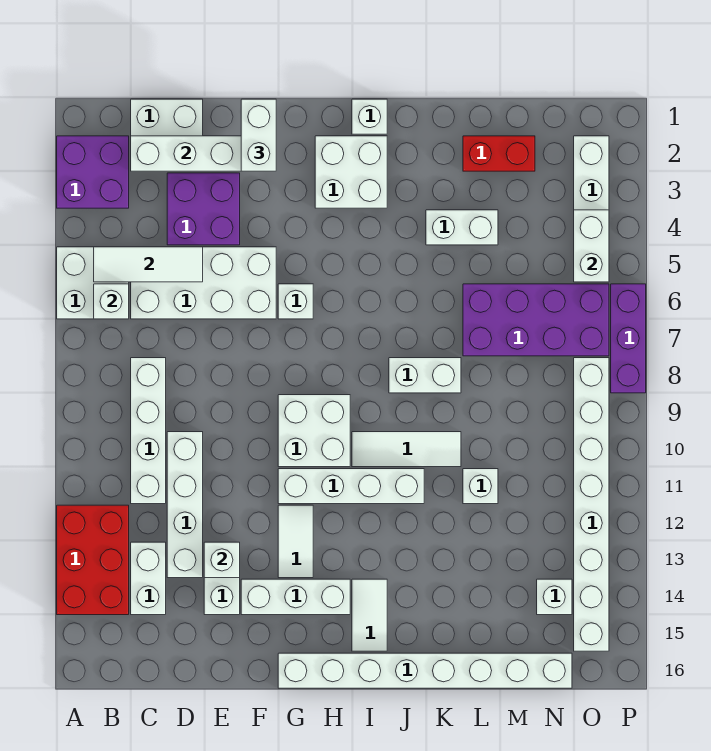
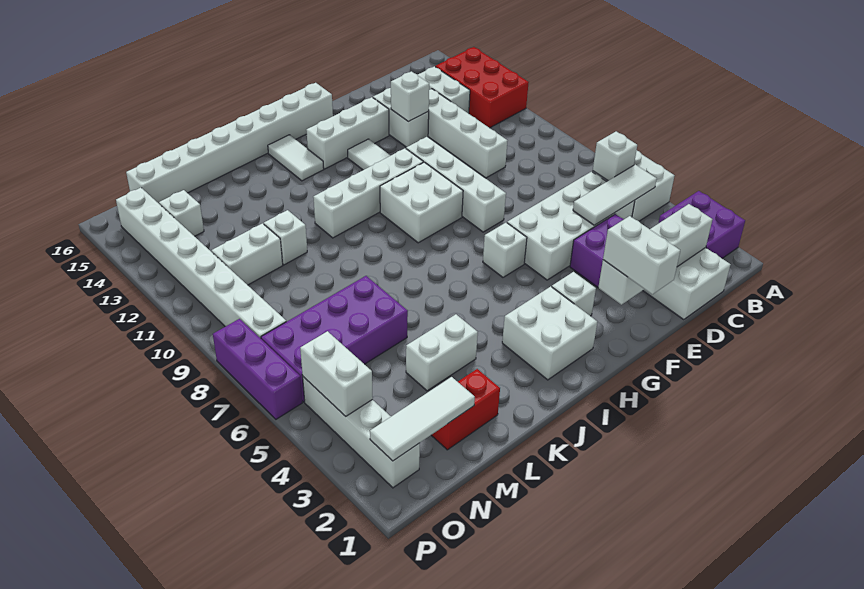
white 1x4 brick [131,358,166,504] -> white 1x4 brick moved to [406,137,506,232]
white 1x1 brick [352,99,387,134] -> white 1x1 brick moved to [552,272,596,316]
white 1x3 tile [352,432,461,467] -> white 1x3 tile moved to [370,377,475,461]
white 1x2 brick [389,358,461,393] -> white 1x2 brick moved to [211,223,283,285]

